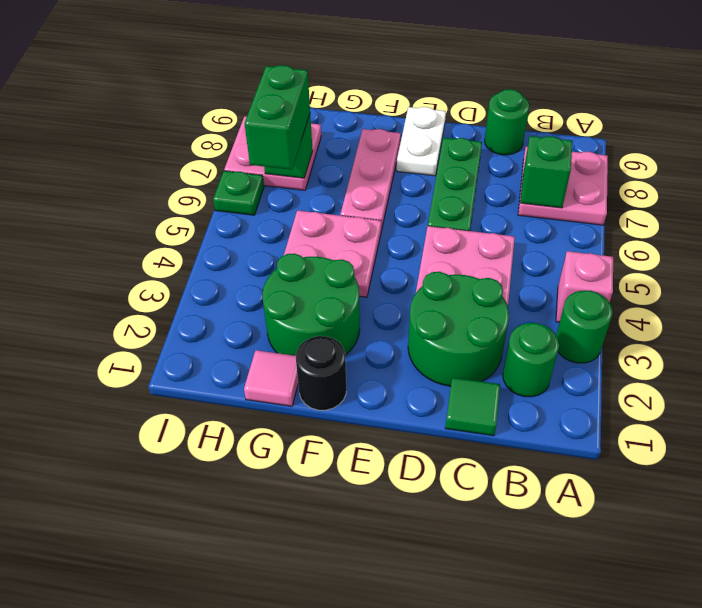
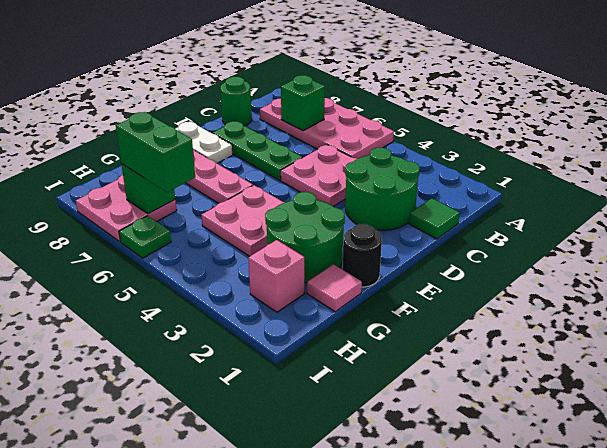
green 1x1 round brick [556,291,613,363] -> none
pink 1x1 brick [556,251,613,322] -> pink 1x1 brick moved to [248,240,304,312]
pink 2x2 plate [518,147,608,225] -> pink 2x4 plate [260,98,394,159]
green 1x1 round brick [503,323,559,397] -> none

